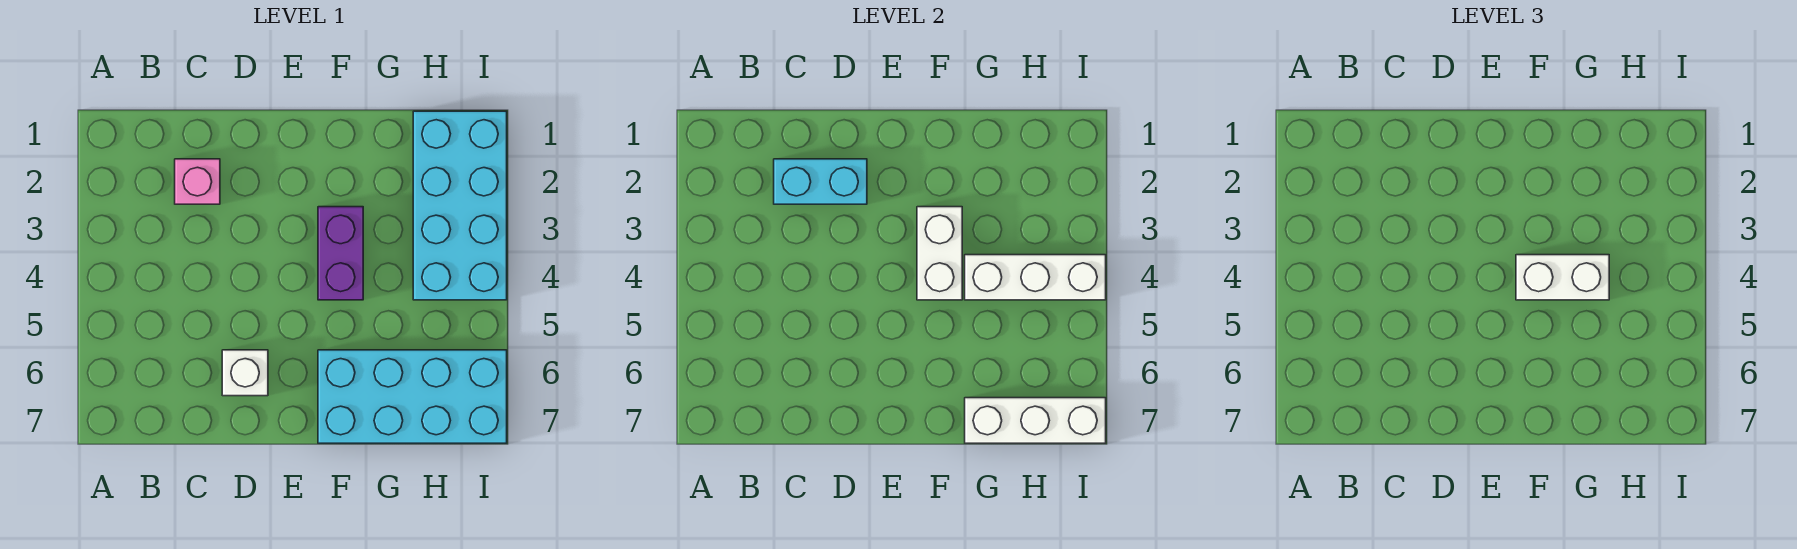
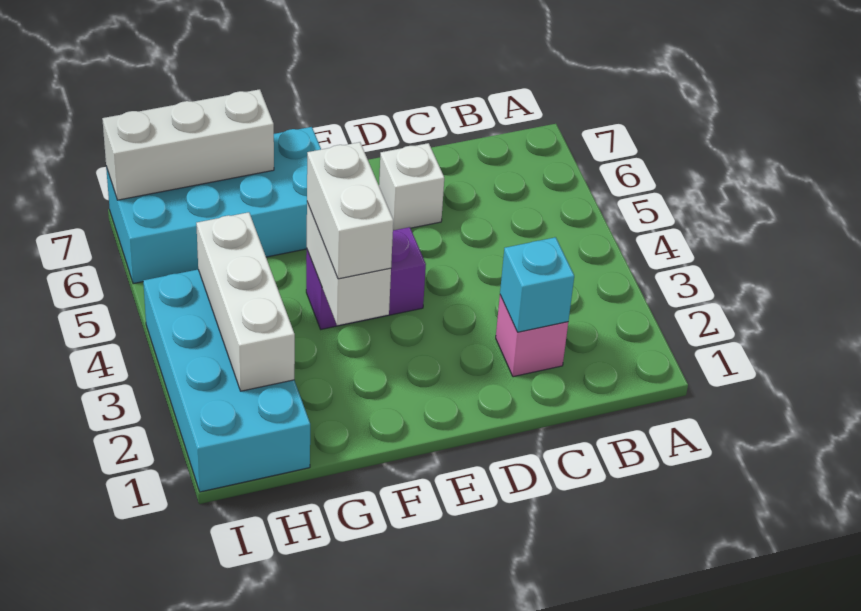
cyan 1x2 brick [774,159,867,204] -> cyan 1x1 brick [500,237,574,332]
purple 1x2 brick [318,207,363,300] -> purple 1x2 brick turned to [306,227,426,329]
white 1x2 brick [1516,255,1609,300] -> white 1x2 brick turned to [307,142,393,279]
white 1x3 brick [965,255,1106,300] -> white 1x3 brick turned to [196,212,295,391]

